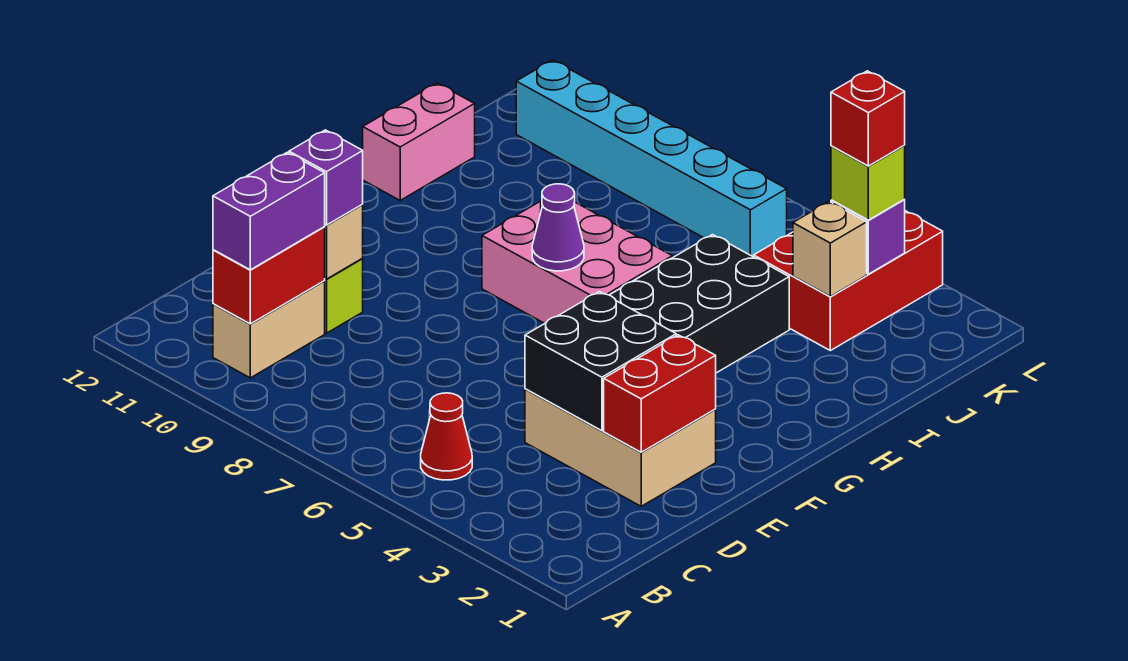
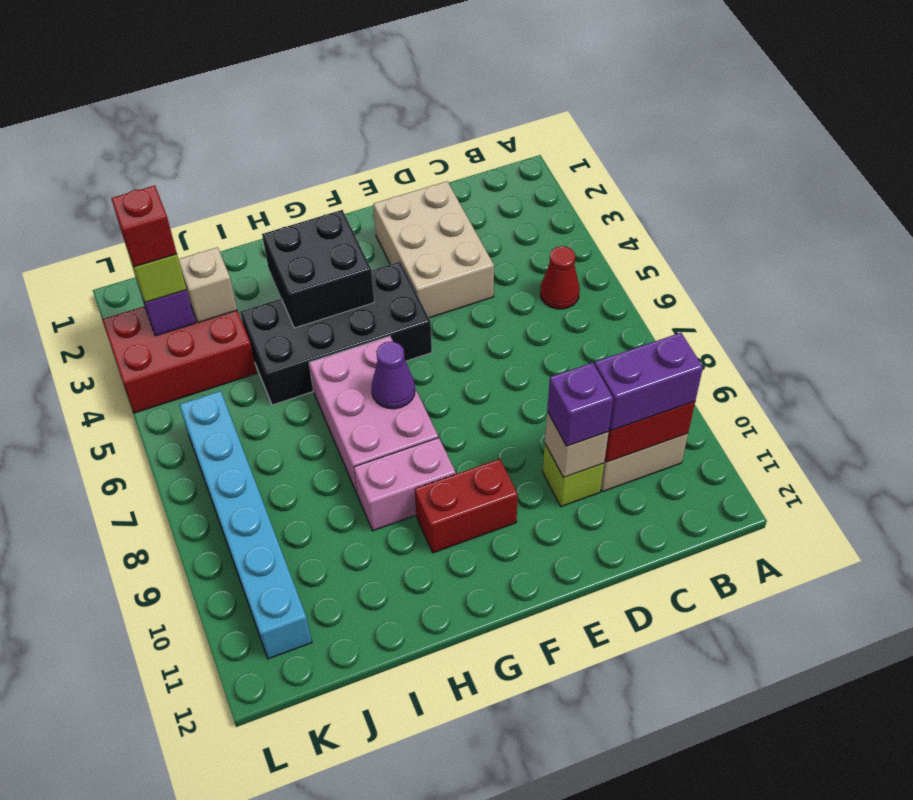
red 1x2 brick [604,335,716,452] -> red 1x2 brick moved to [415,459,518,553]
black 2x2 brick [525,292,676,431] -> black 2x2 brick moved to [262,210,374,328]
pink 1x2 brick [363,83,475,200] -> pink 1x2 brick moved to [354,438,456,531]

